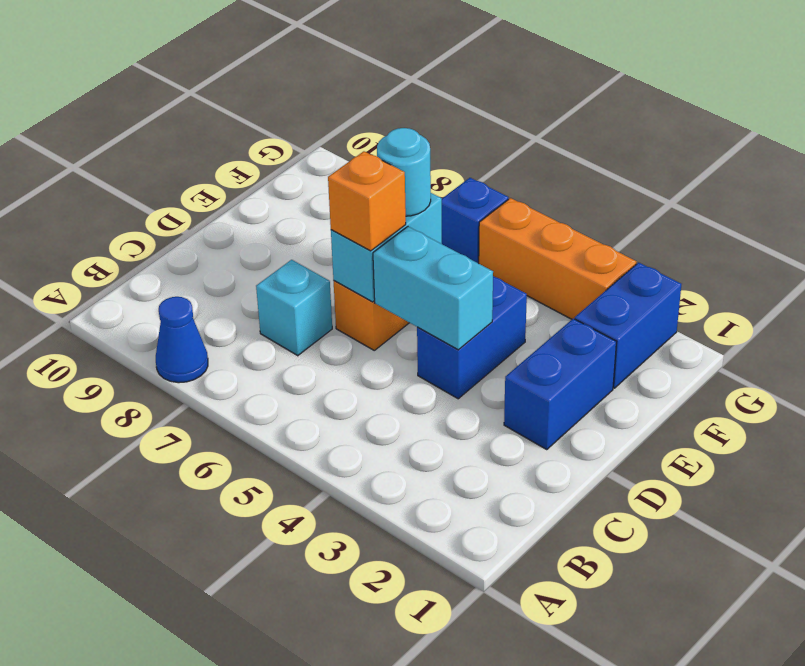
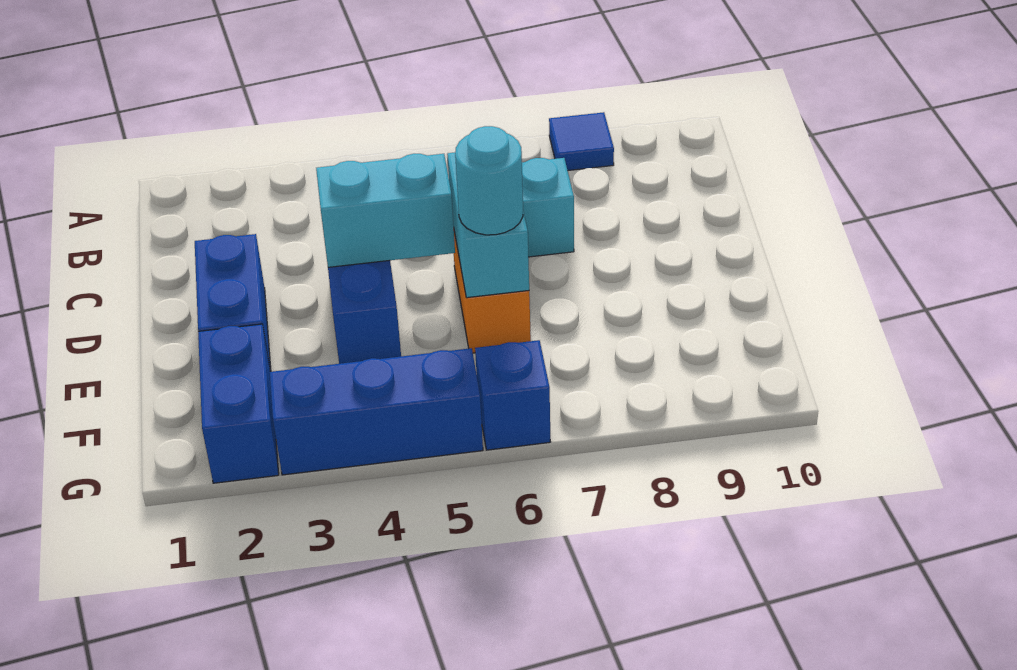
blue 1x1 cone [156,297,208,383] -> blue 1x1 tile [549,112,614,170]
orange 1x1 brick [328,151,406,251] -> none
orange 1x3 brick [479,198,636,319] -> blue 1x3 brick [269,348,483,475]

